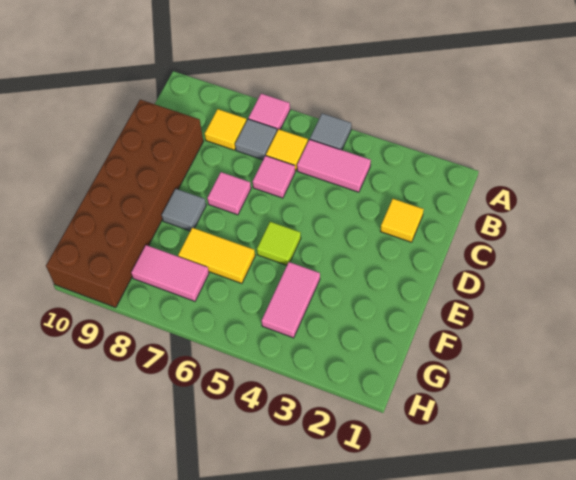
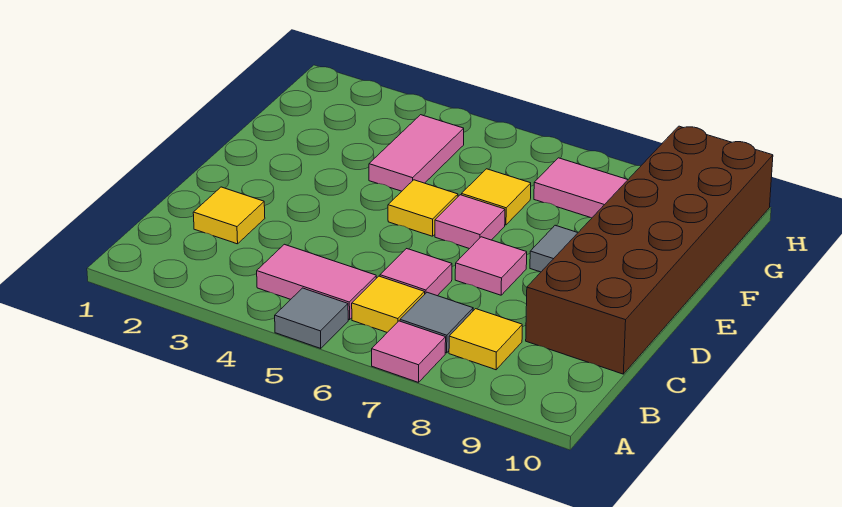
lime 1x1 tile [257,222,301,265] -> yellow 1x1 tile [388,180,458,236]
none -> pink 1x1 tile [435,195,505,249]
yellow 1x2 tile [178,228,255,283] -> yellow 1x1 tile [461,169,531,225]

